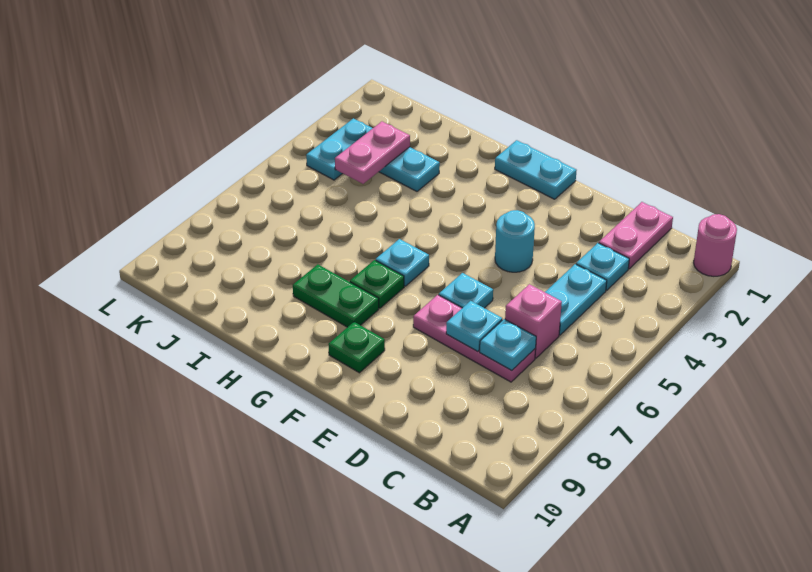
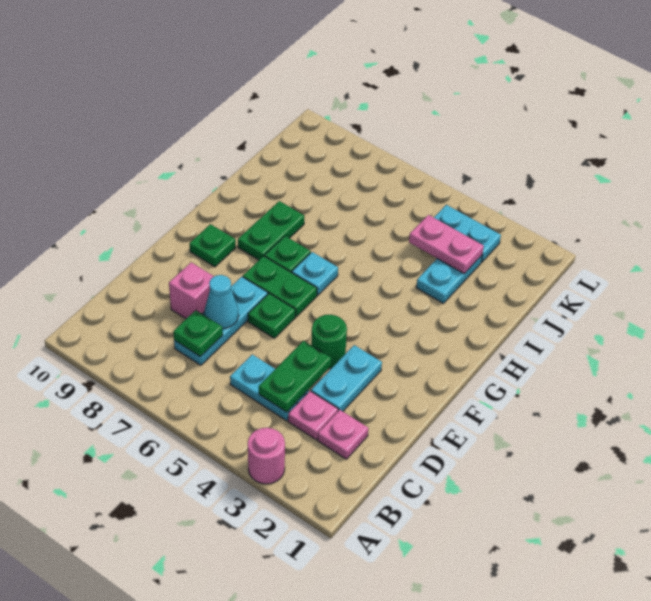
pink 1x1 round brick [694,214,737,276] -> pink 1x1 round brick moved to [248,428,285,484]
pink 1x2 plate [599,202,673,269] -> pink 1x1 plate [318,410,368,459]
cyan 1x1 plate [576,243,629,290] -> pink 1x1 plate [288,391,338,440]
none -> green 1x2 plate [259,341,331,412]
pink 1x1 brick [505,284,562,358] -> pink 1x1 brick moved to [169,262,214,319]
pink 1x3 plate [413,295,536,382] -> cyan 1x3 plate [174,277,268,365]
cyan 1x1 plate [480,319,536,371] -> green 1x1 plate [173,310,223,357]
cyan 1x1 plate [446,301,502,352] -> cyan 1x1 cone [204,275,239,329]
cyan 1x1 round brick [495,210,535,272] -> green 1x1 round brick [311,315,347,368]
cyan 1x1 plate [439,273,493,308] -> green 1x1 plate [248,293,296,338]
cyan 1x2 plate [495,140,577,199] -> cyan 1x2 plate moved to [311,345,382,411]
none -> green 1x2 plate [243,256,317,317]

